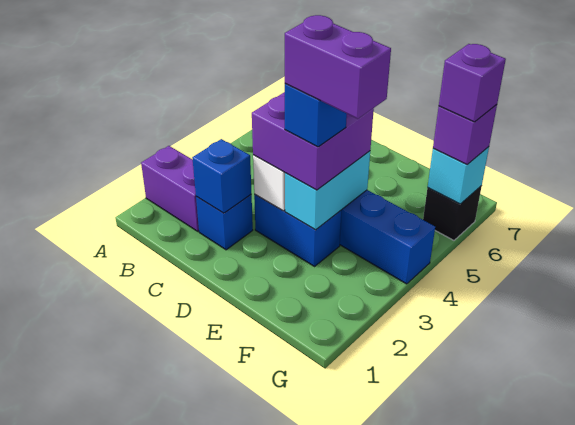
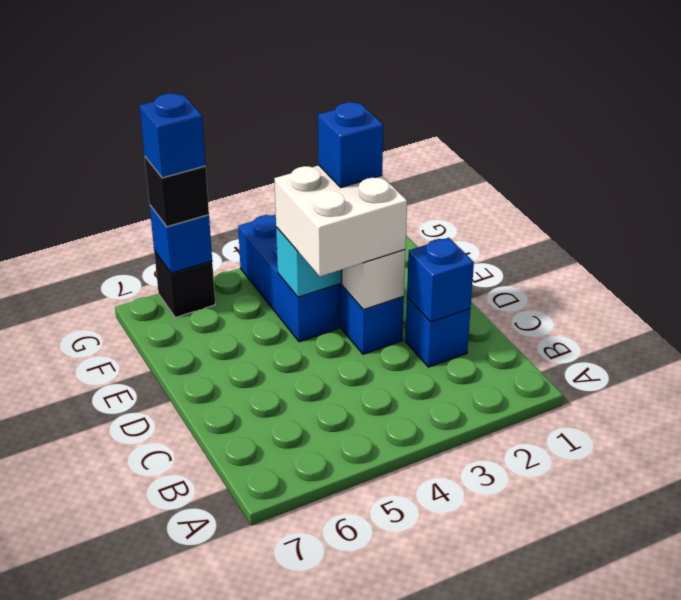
purple 1x2 brick [141,146,199,231] -> none
purple 2x2 brick [252,92,374,190] -> white 2x2 brick [274,165,407,276]
purple 1x2 brick [285,15,391,119] -> none
cyan 1x1 brick [428,147,489,204] -> blue 1x1 brick [150,206,212,273]
purple 1x1 brick [433,105,497,164] -> black 1x1 brick [145,157,209,227]
purple 1x1 brick [439,44,506,122] -> blue 1x1 brick [139,93,206,178]

